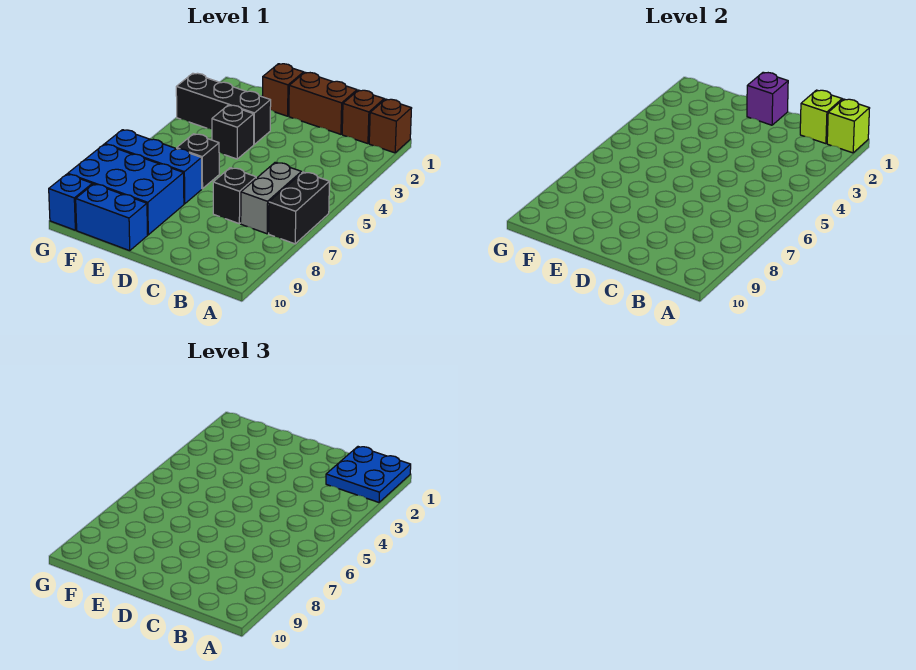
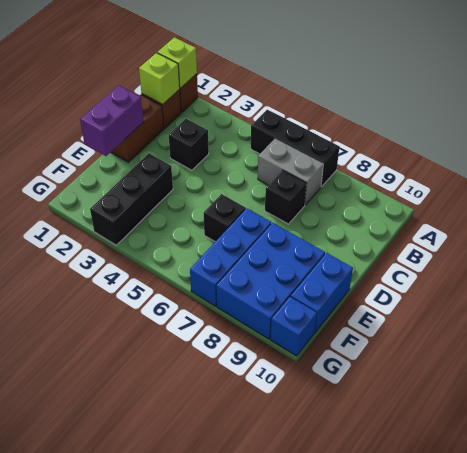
blue 2x2 plate [326,447,411,502] -> none
black 1x2 brick [269,172,329,244] -> black 1x3 brick [251,110,339,187]
purple 1x1 brick [747,72,788,125] -> purple 1x2 brick [80,85,143,156]
brown 1x1 brick [263,64,304,116] -> none
black 1x1 brick [212,105,254,159] -> black 1x1 brick moved to [169,119,209,170]

